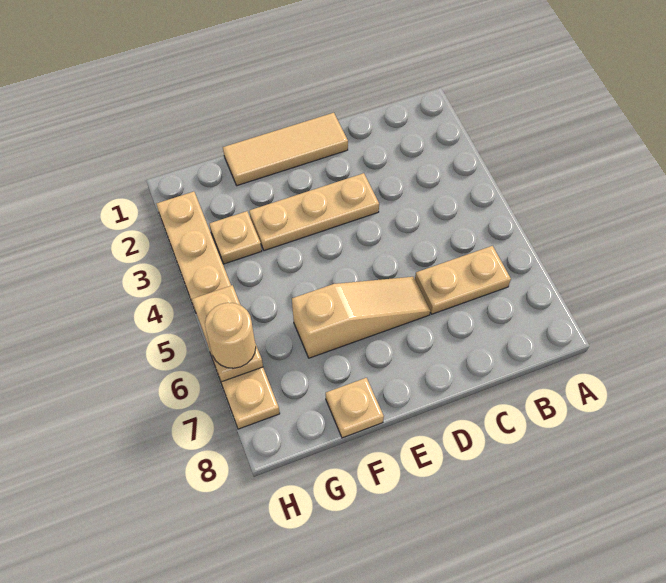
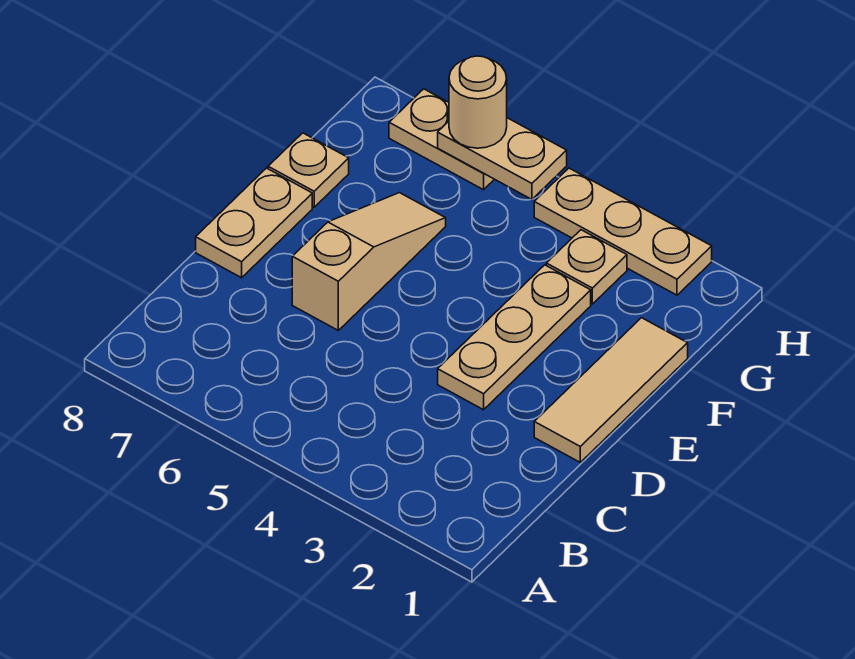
tan 1x2 plate [415,246,511,314] -> tan 1x2 plate moved to [196,168,312,278]
tan 1x3 slope [292,277,430,358] -> tan 1x3 slope turned to [292,193,446,330]

